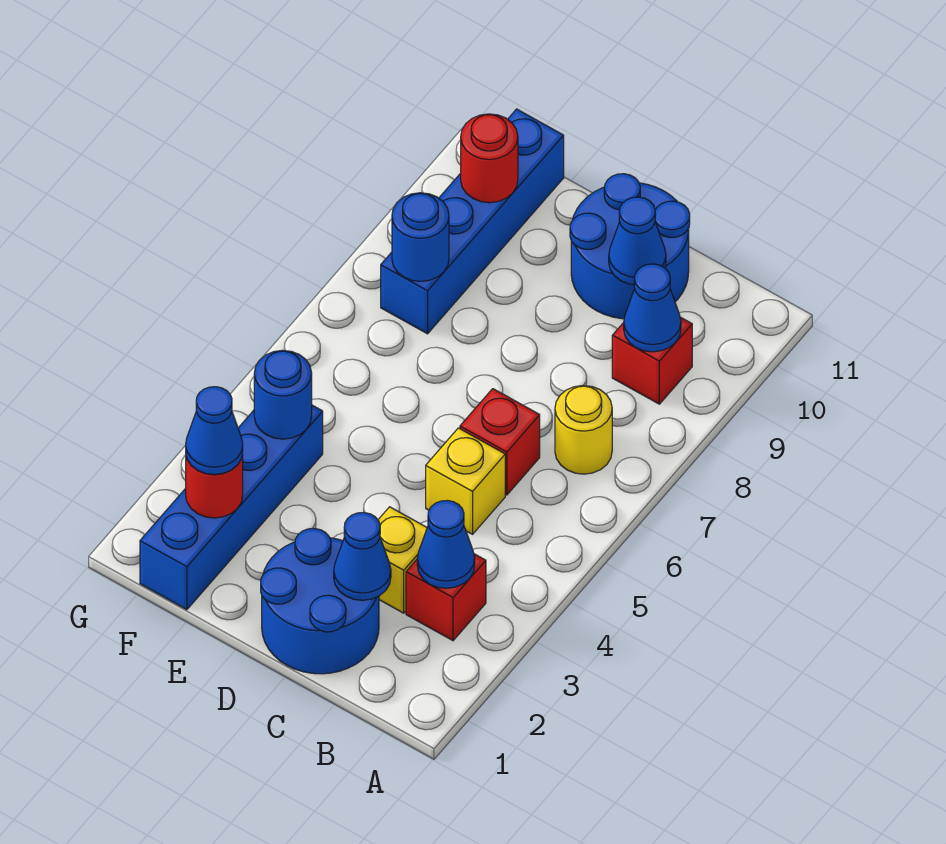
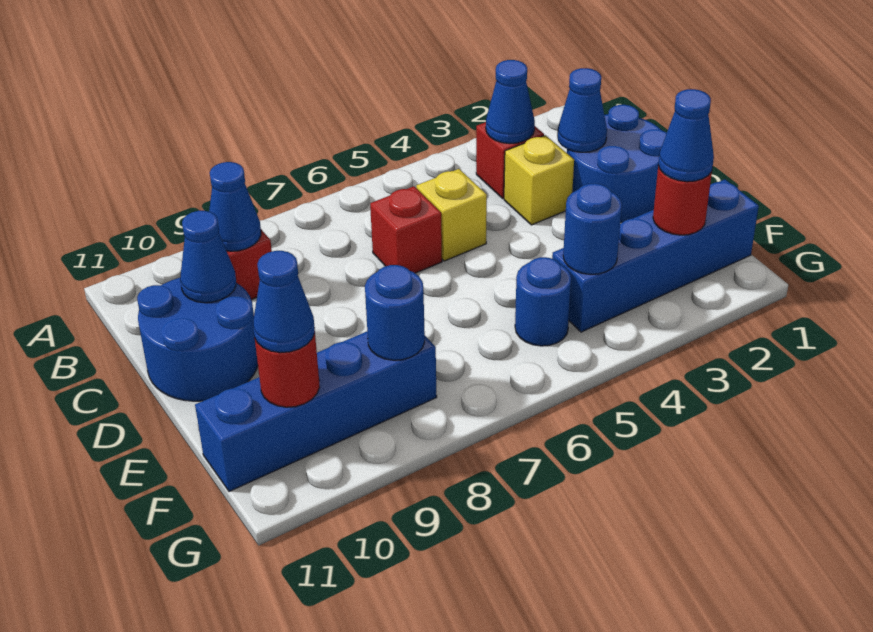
yellow 1x1 round brick [555,385,612,474] -> none
none -> blue 1x1 round brick [515,257,571,346]
none -> blue 1x1 cone [253,251,315,353]

